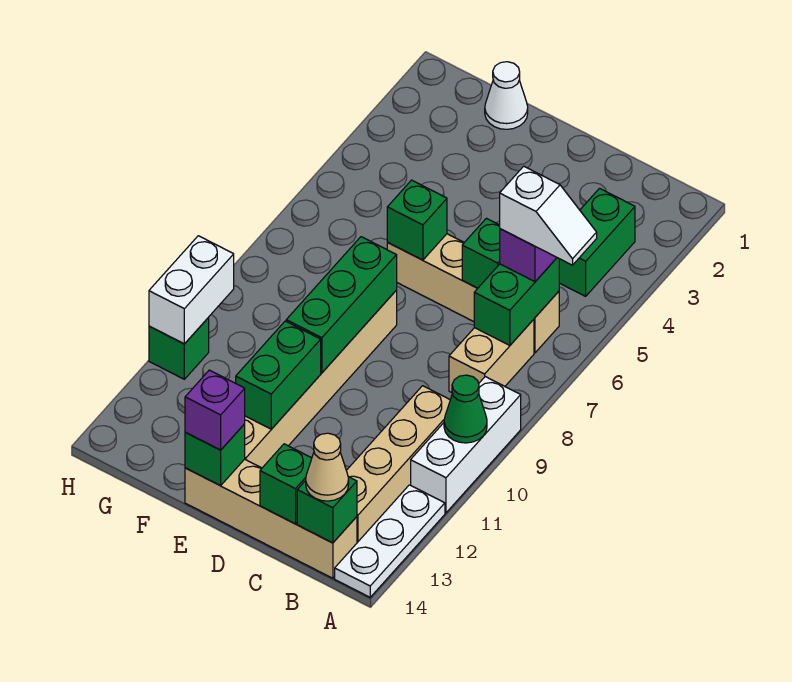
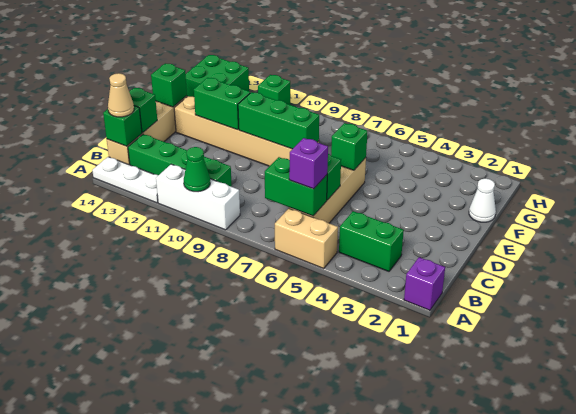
white 1x2 slope [500,166,597,265] -> none
tan 1x2 brick [449,319,534,393] -> tan 1x2 brick moved to [275,209,338,268]
tan 1x4 brick [346,386,450,543] -> green 1x4 brick [128,134,232,187]
purple 1x1 brick [185,370,245,450] -> purple 1x1 brick moved to [404,257,445,310]
none -> green 2x2 brick [186,55,249,97]
white 1x2 brick [149,236,234,344] -> none

